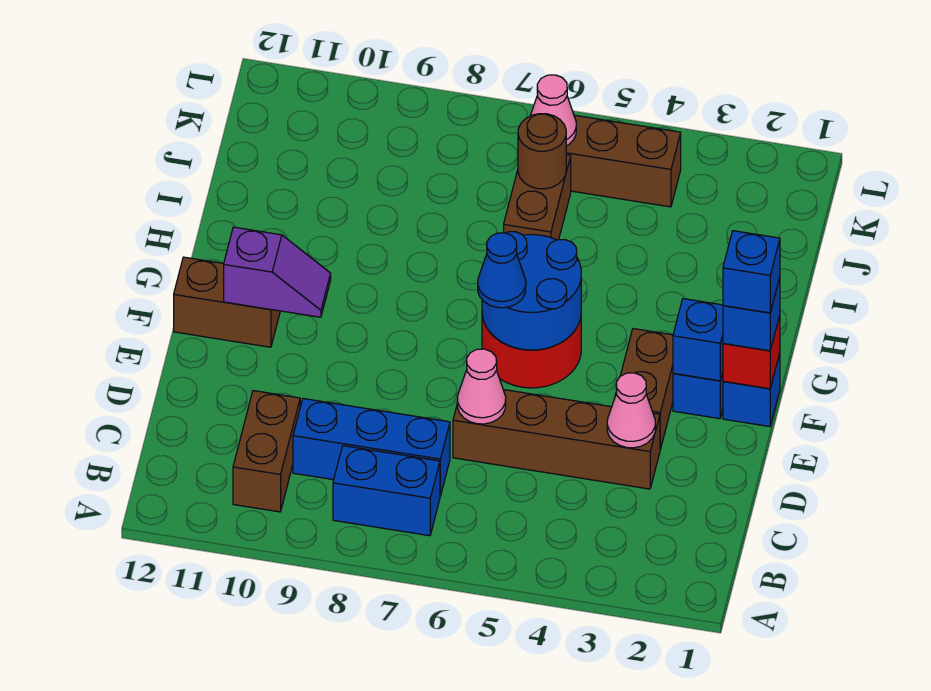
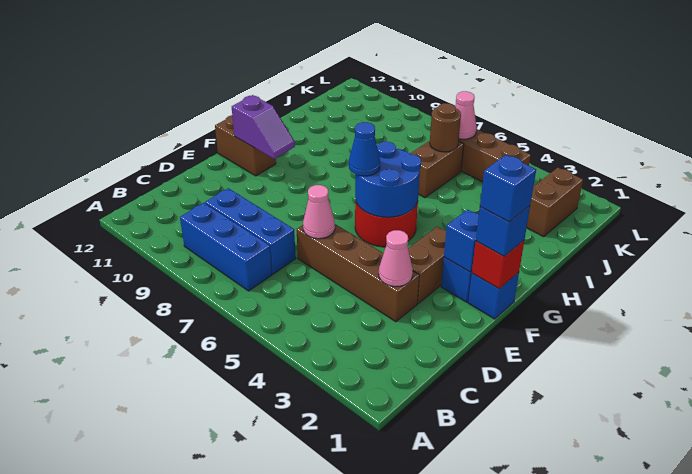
blue 1x2 brick [333,446,440,536] -> blue 1x3 brick [180,203,272,291]
brown 1x2 brick [233,391,300,512] -> brown 1x2 brick moved to [527,168,583,237]

